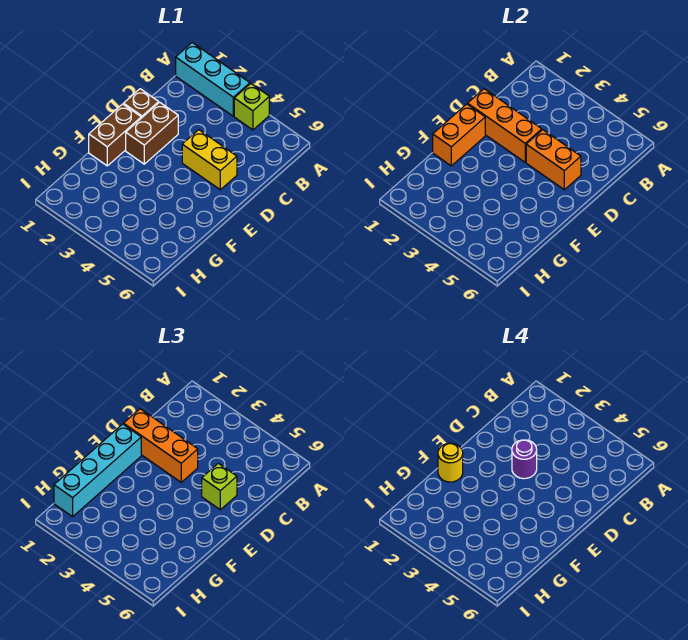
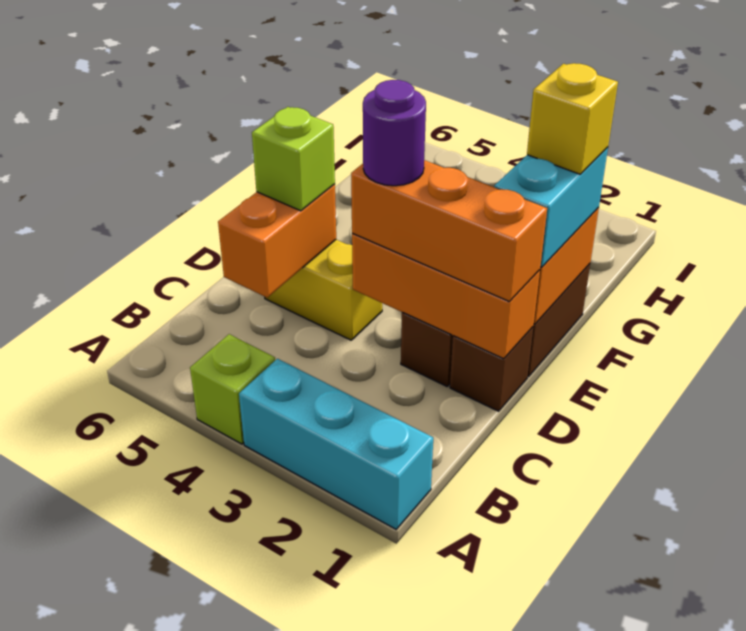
orange 1x2 brick [526,130,581,190] -> orange 1x2 brick turned to [218,184,336,297]
cyan 1x4 brick [54,424,141,517] -> cyan 1x2 brick [494,147,608,267]
yellow 1x1 round brick [438,443,463,482] -> yellow 1x1 brick [527,63,618,174]

